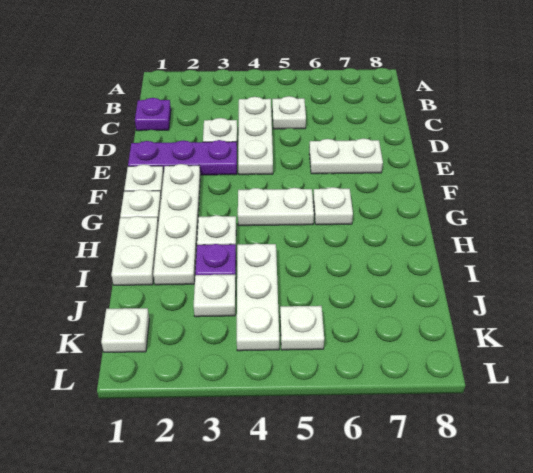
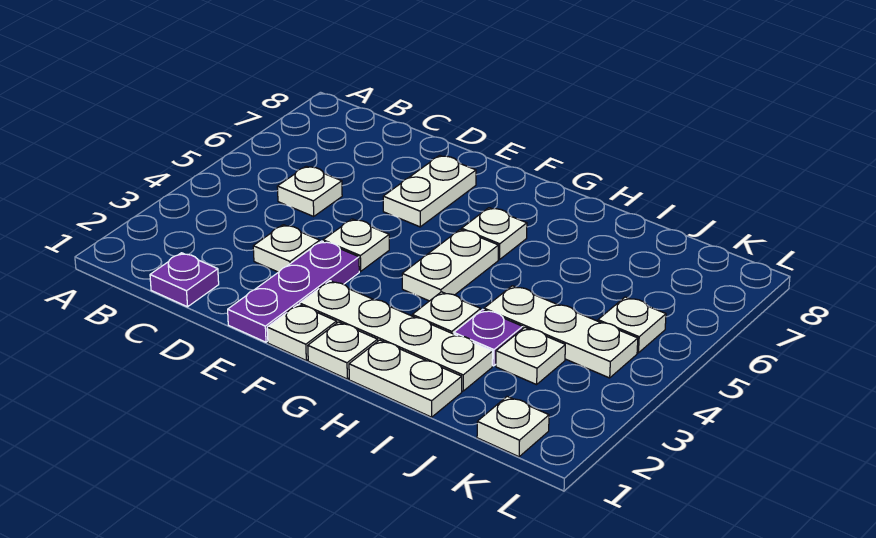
white 1x3 plate [238,97,273,175] -> white 1x1 plate [323,219,389,271]

